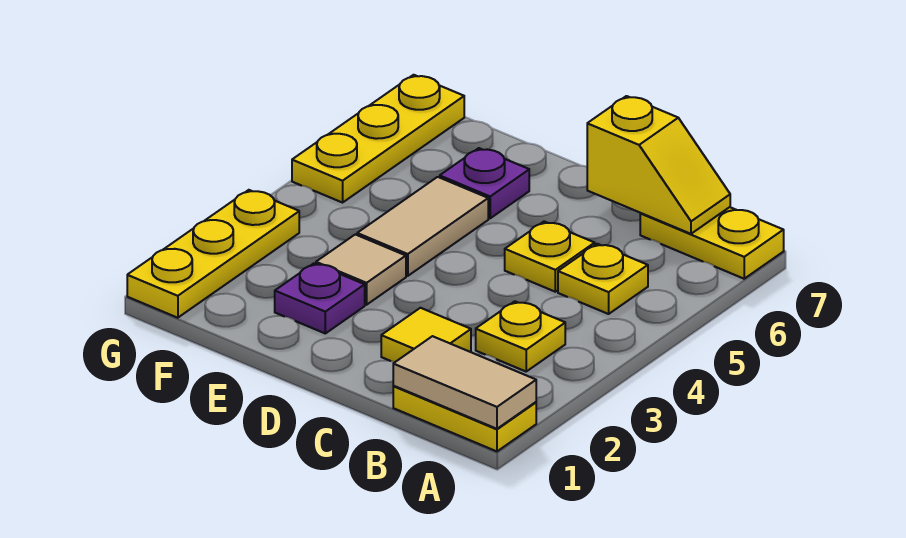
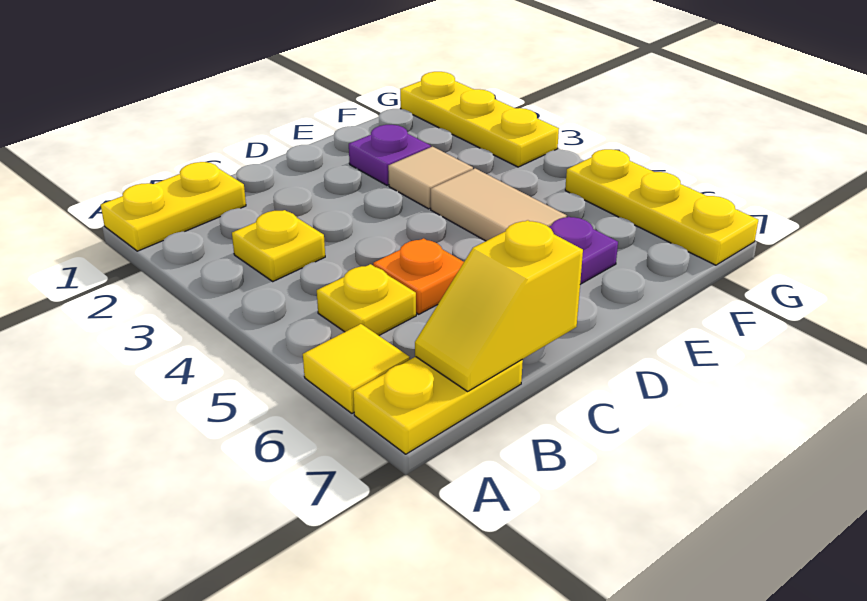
tan 1x2 tile [393,336,536,429] -> none
yellow 1x1 tile [381,308,471,362] -> yellow 1x1 tile moved to [303,324,410,413]
yellow 1x1 plate [505,222,595,292] -> orange 1x1 plate [373,238,464,314]

